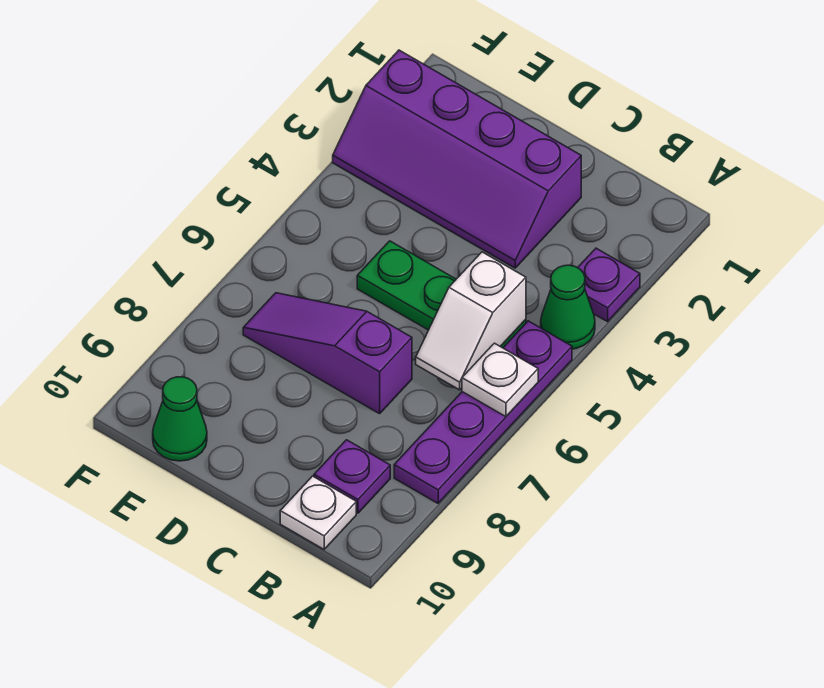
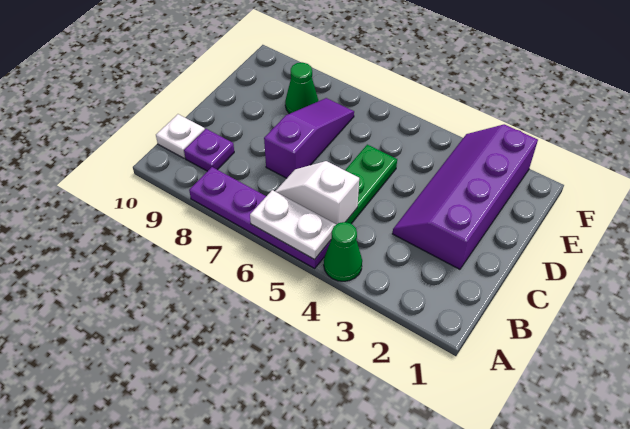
purple 1x1 plate [578,248,640,322] -> none
white 1x1 plate [462,343,538,417] -> white 1x2 plate [250,190,336,260]
green 1x1 cone [153,377,207,461] -> green 1x1 cone moved to [285,62,318,114]

